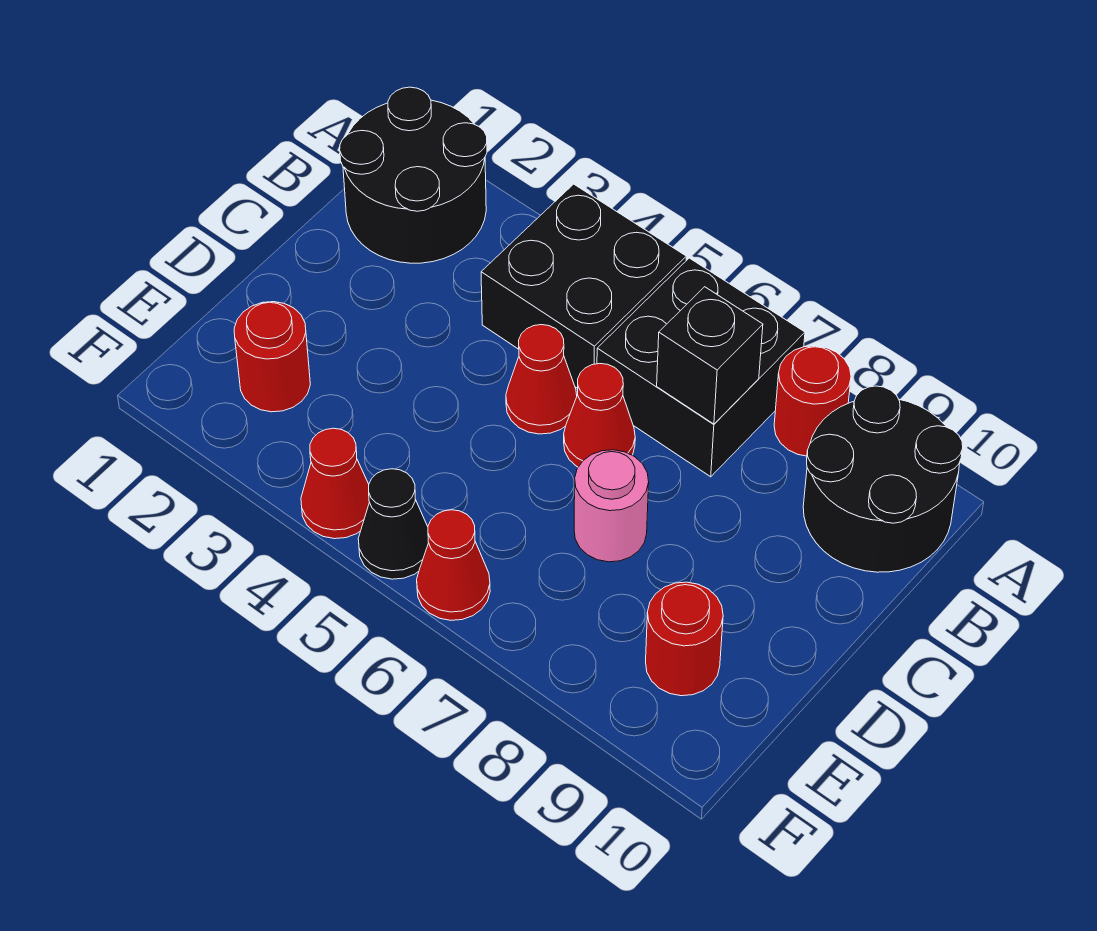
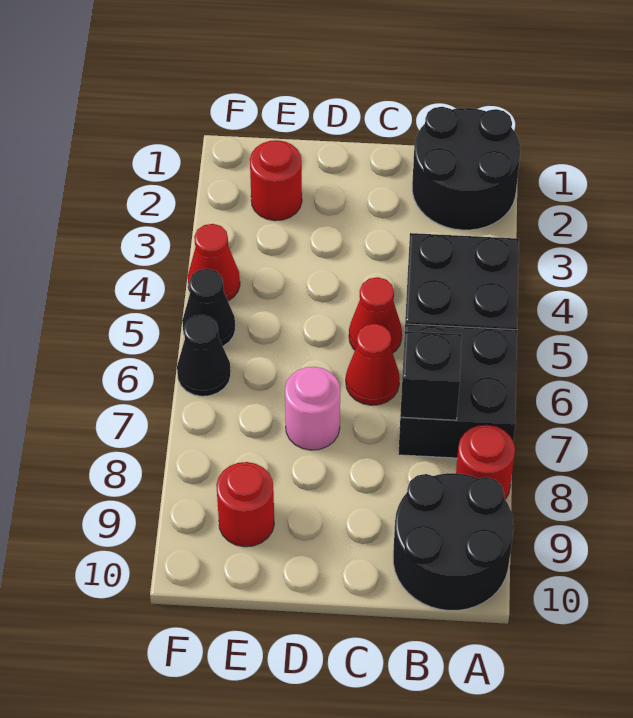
red 1x1 cone [417,510,490,620] -> black 1x1 cone [177,315,231,396]

